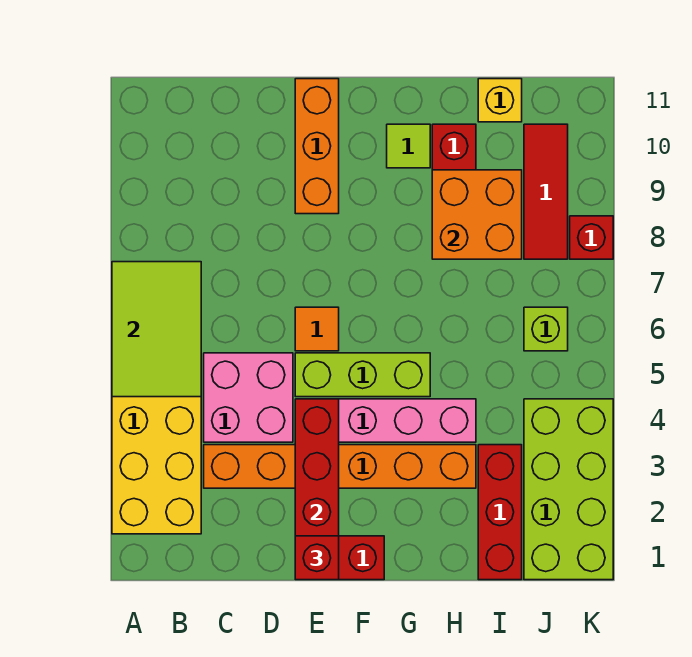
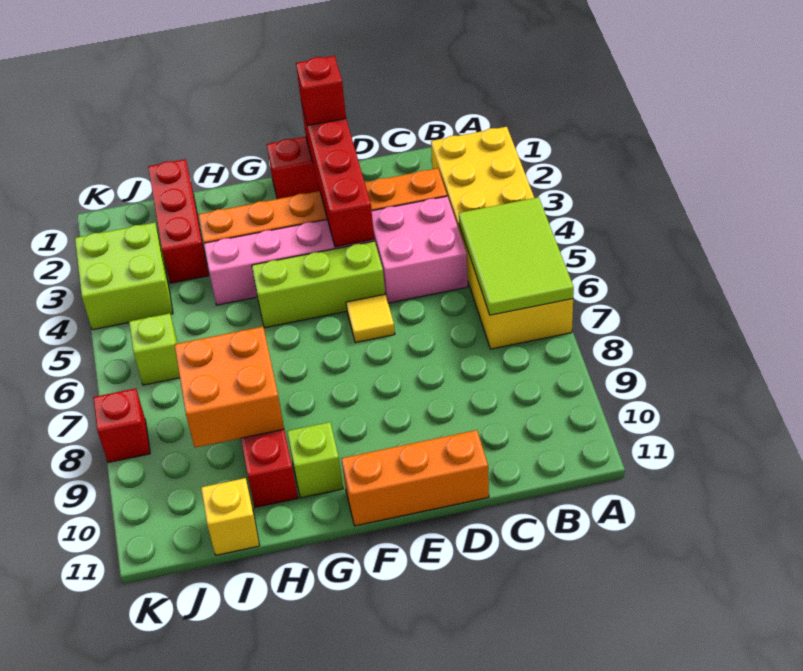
orange 1x1 tile [295,307,339,351] -> yellow 1x1 tile [346,294,395,343]
orange 1x3 brick [295,79,339,214] -> orange 1x3 brick turned to [341,430,489,526]
lime 1x1 tile [387,124,430,168] -> lime 1x1 brick [287,422,343,498]
lime 2x4 brick [524,399,613,580] -> lime 2x2 brick [75,223,173,330]
red 1x3 tile [524,124,568,259] -> none

